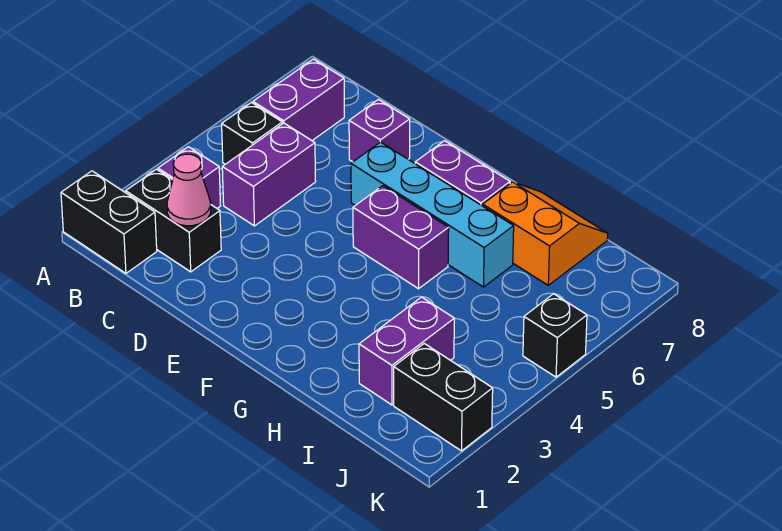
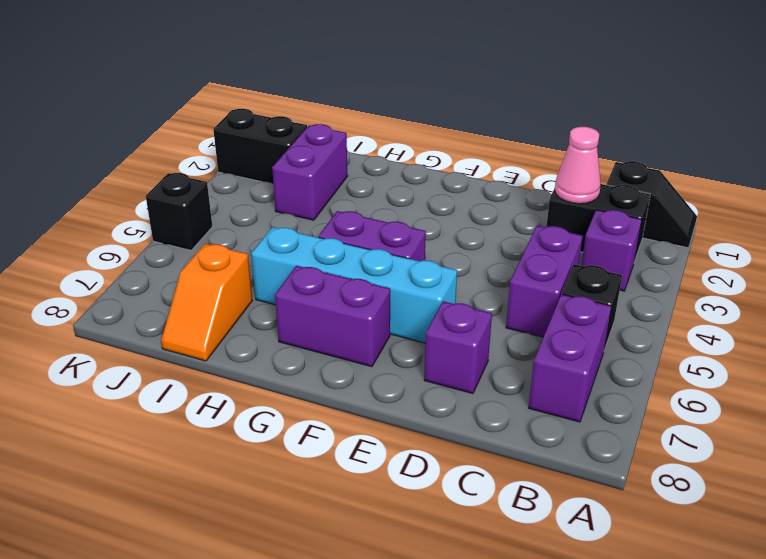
black 1x2 brick [61,171,157,273] -> black 1x2 slope [606,161,697,248]
orange 2x2 slope [483,182,608,285] -> orange 1x2 slope [161,244,252,361]

